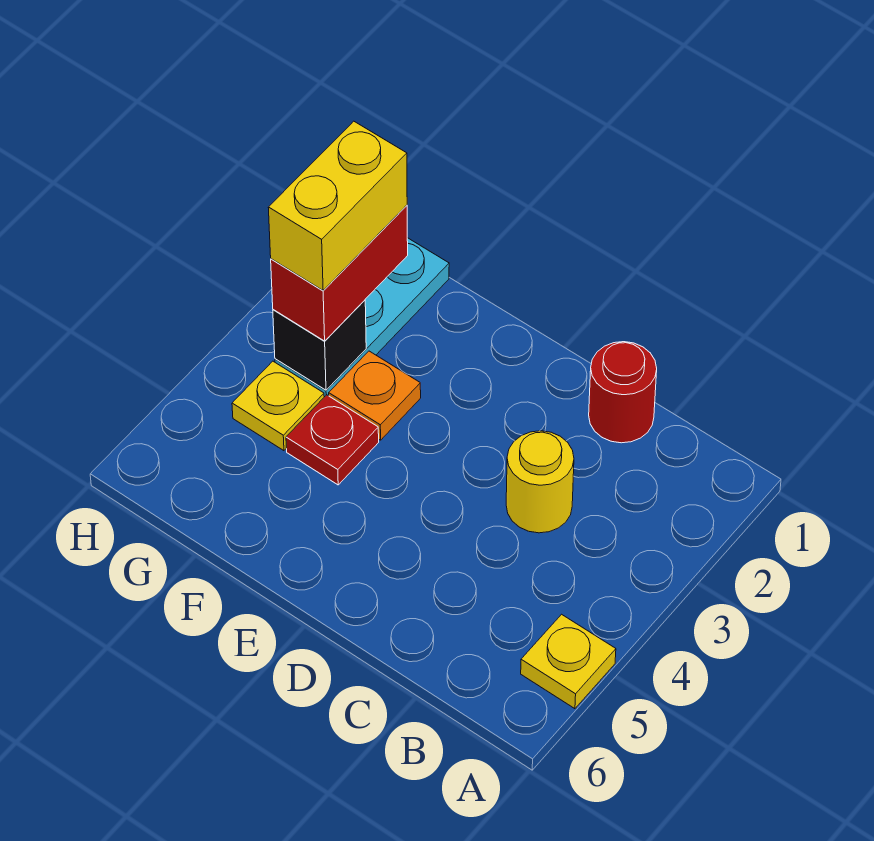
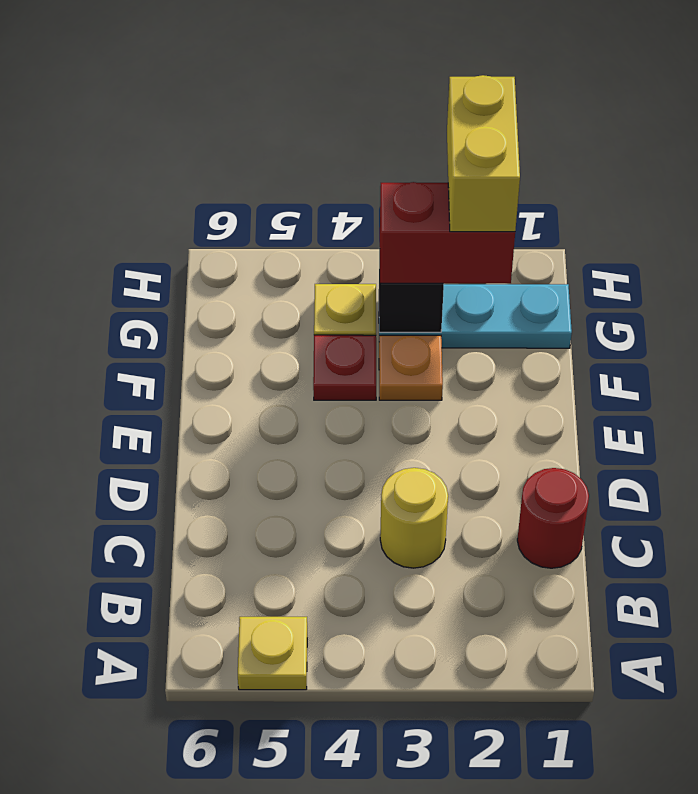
yellow 1x2 brick [268,121,407,291] -> yellow 1x2 brick turned to [447,75,520,232]

